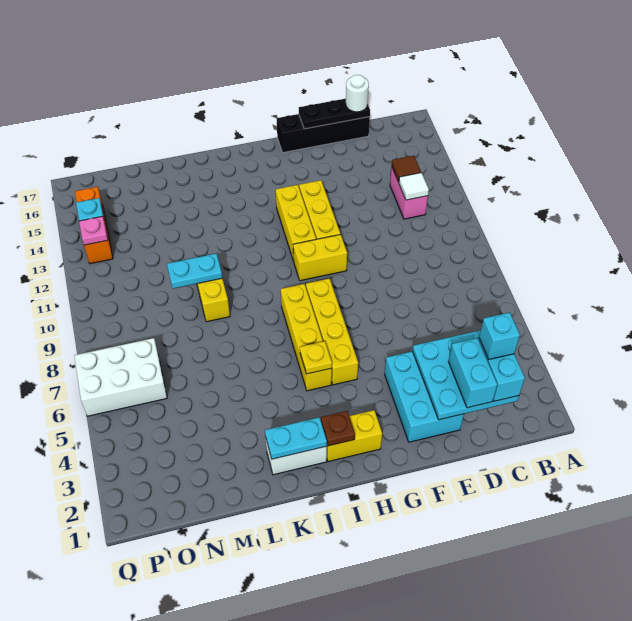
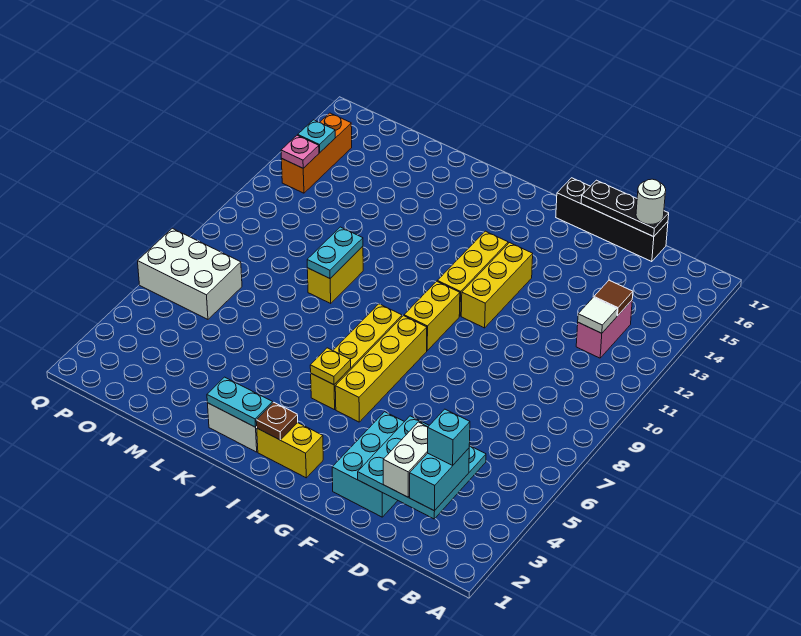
cyan 1x2 brick [448,338,497,408] -> white 1x2 brick [383,422,428,497]
yellow 1x2 brick [293,234,347,281] -> yellow 1x2 brick turned to [404,281,460,350]
cyan 1x2 plate [167,253,222,289] -> cyan 1x2 plate turned to [307,227,363,278]

